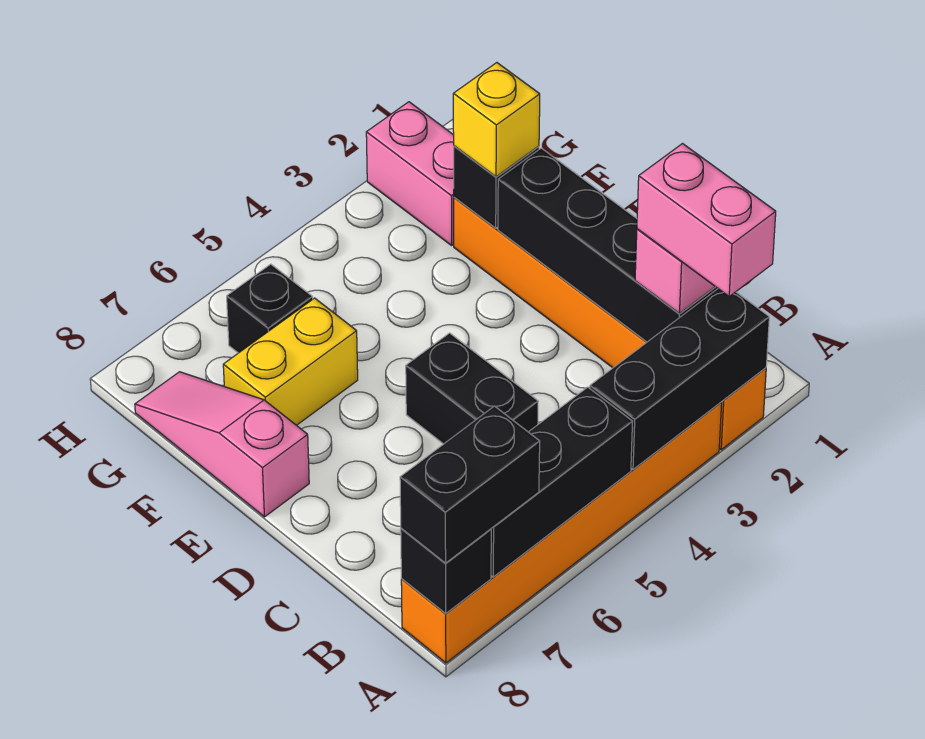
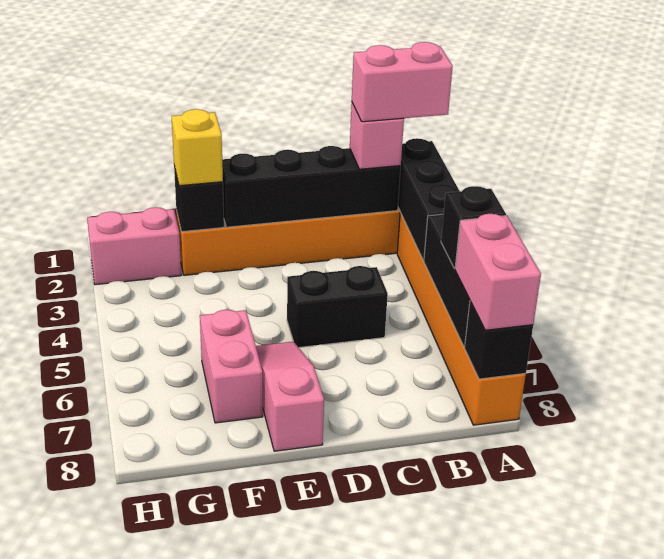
black 1x2 brick [400,406,540,563] -> pink 1x2 brick [455,214,541,330]
pink 1x3 slope [135,372,309,517] -> pink 1x3 slope turned to [256,342,324,451]
yellow 1x2 brick [223,298,358,425] -> pink 1x2 brick [200,310,263,423]
black 1x1 brick [227,264,313,353] -> black 1x1 brick moved to [441,186,506,269]

